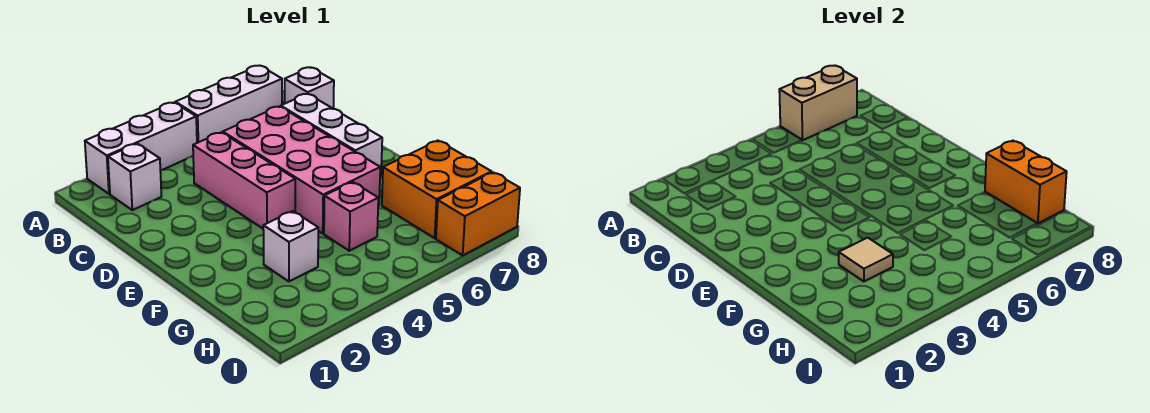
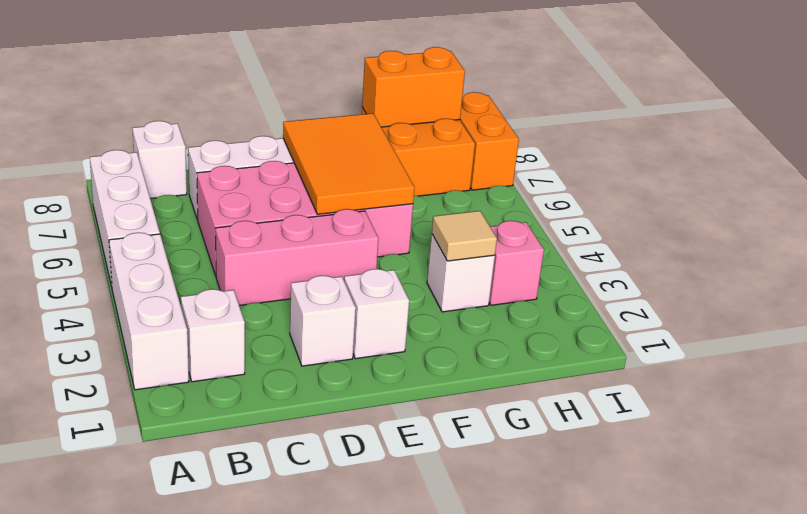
tan 1x2 brick [779,66,857,140] -> none
none -> white 1x1 brick [290,276,356,366]
none -> white 1x1 brick [344,269,409,359]
none -> orange 2x3 tile [283,113,415,214]
pink 1x1 brick [324,182,378,251] -> pink 1x1 brick moved to [489,221,544,305]

